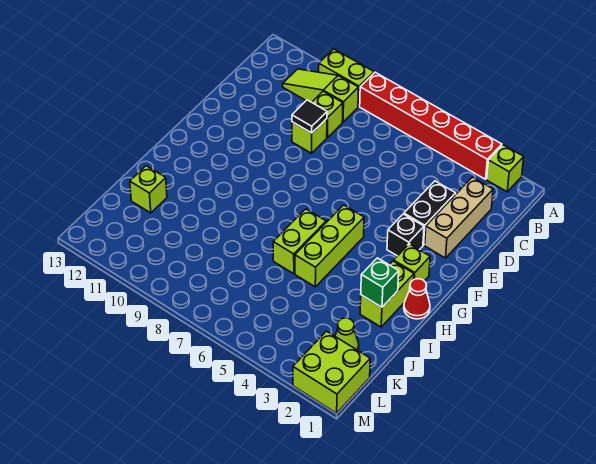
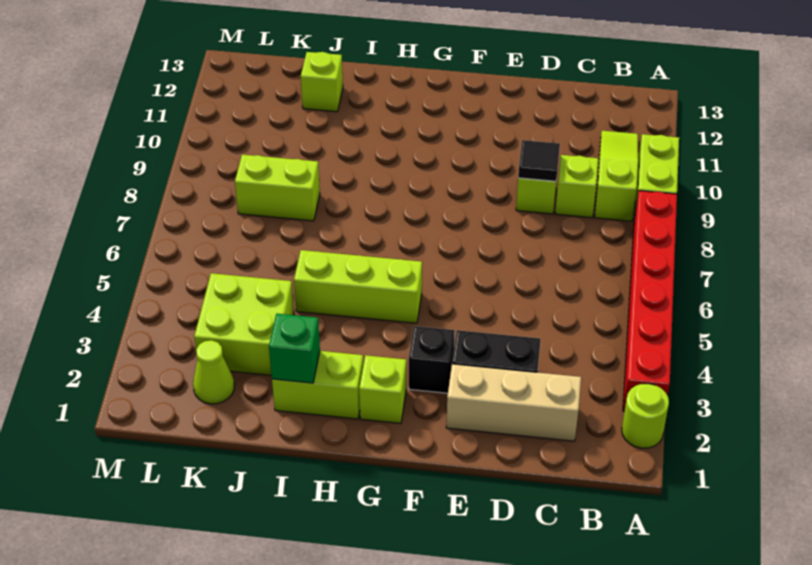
lime 1x1 brick [487,145,524,192] -> lime 1x1 round brick [622,384,669,448]
red 1x1 cone [404,279,430,319] -> none
lime 1x2 brick [273,209,326,274] -> lime 1x2 brick moved to [235,155,320,221]
lime 2x2 brick [293,331,370,413] -> lime 2x2 brick moved to [194,273,294,375]

